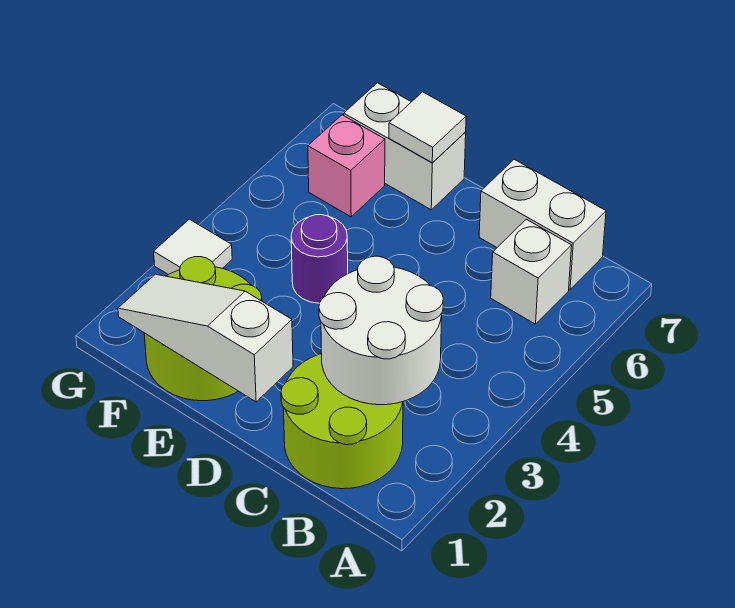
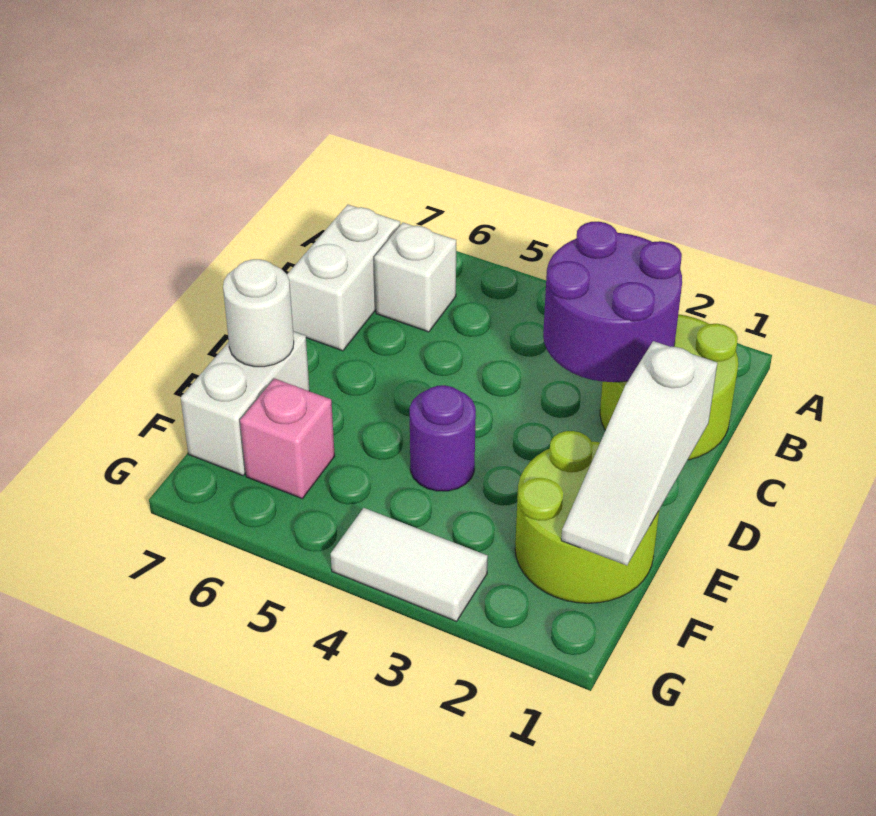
white 2x2 round brick [319,256,443,405] -> purple 2x2 round brick [543,222,682,382]
white 1x1 tile [389,92,466,163] -> white 1x1 round brick [223,259,294,367]
white 1x1 tile [154,219,232,275] -> white 1x2 tile [331,508,488,621]

